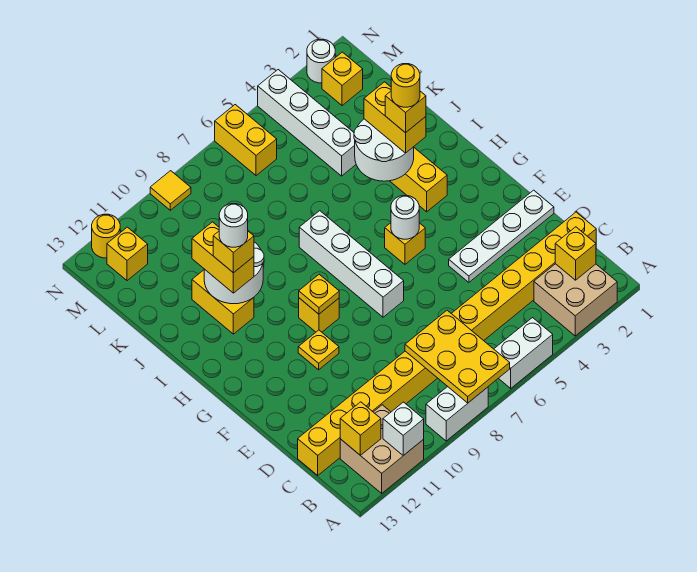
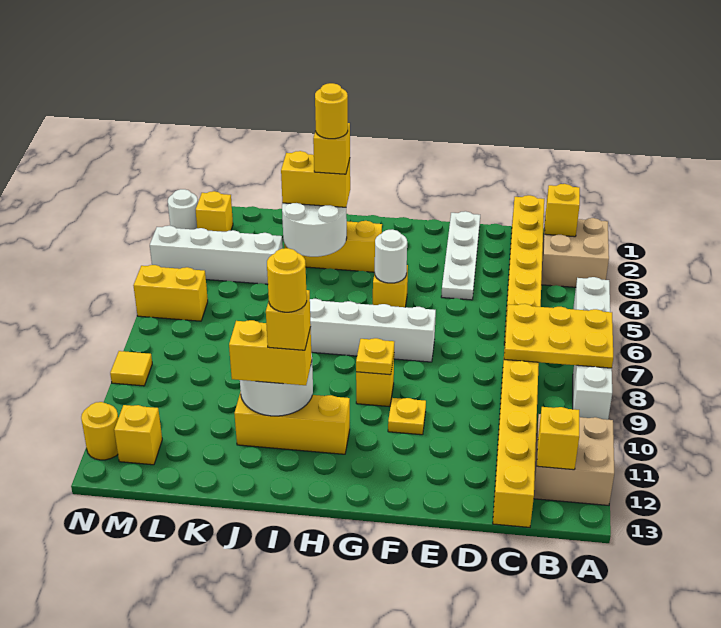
white 1x1 brick [383,402,424,456] -> none
yellow 1x2 brick [192,270,254,334] -> yellow 1x3 brick [234,392,350,454]
white 1x1 round brick [219,204,248,247] -> yellow 1x1 round brick [267,248,307,312]

